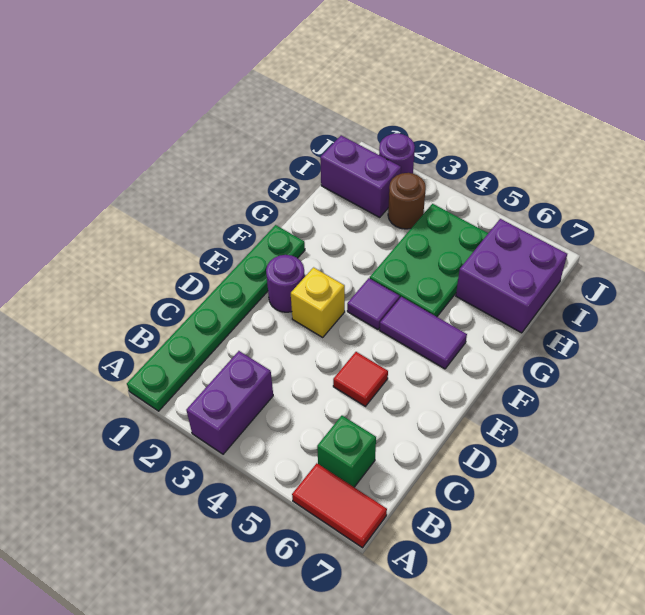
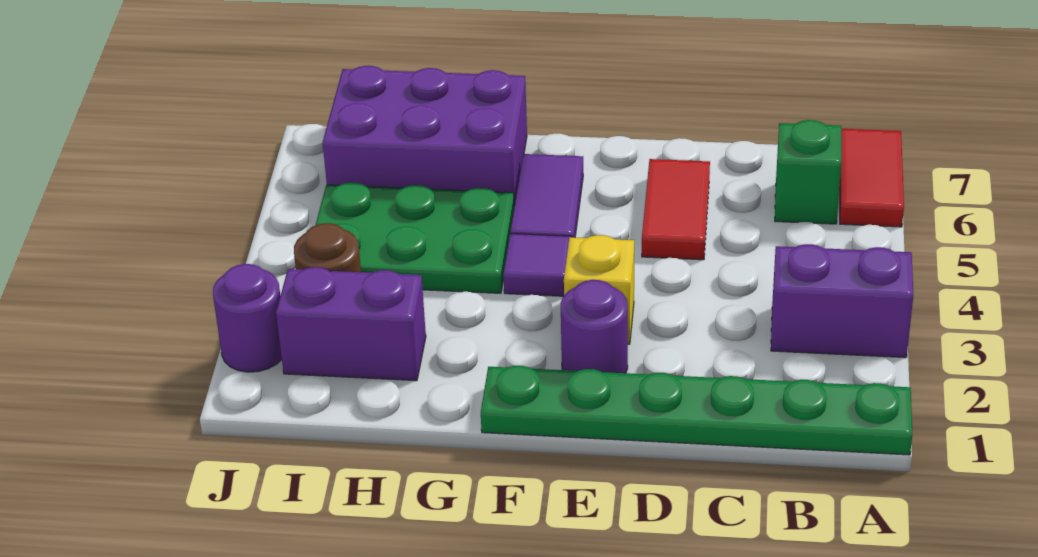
red 1x1 tile [333,352,388,406] -> red 1x2 tile [642,159,710,260]
purple 2x2 brick [456,219,567,333] -> purple 2x3 brick [323,66,527,207]
purple 1x2 brick [320,135,401,217] -> purple 1x2 brick turned to [276,267,426,381]

